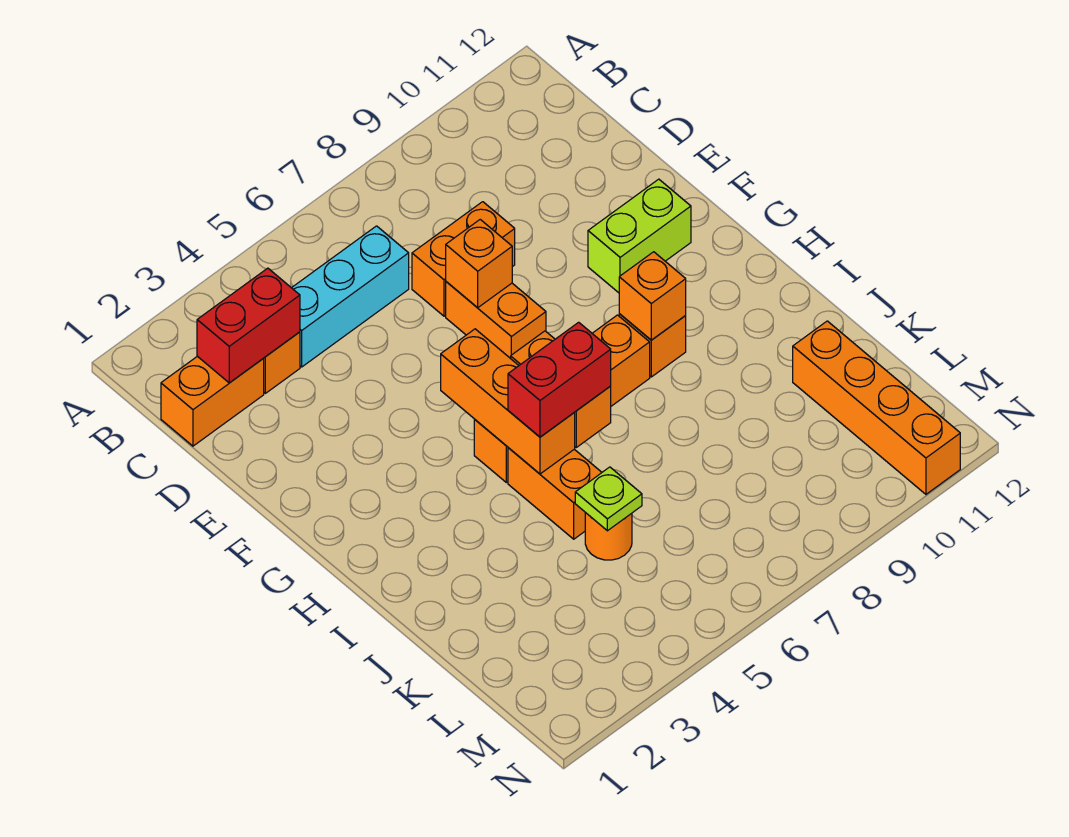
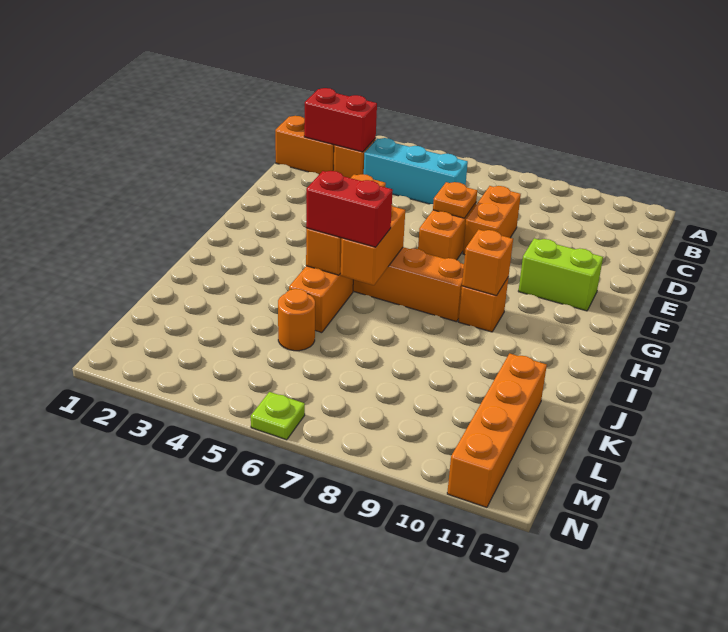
orange 1x2 brick [412,202,515,316] -> orange 1x2 brick turned to [463,186,521,255]
orange 1x1 brick [446,220,512,308] -> orange 1x1 plate [433,182,477,218]
lime 1x1 plate [575,467,642,531] -> lime 1x1 plate moved to [251,392,305,440]

